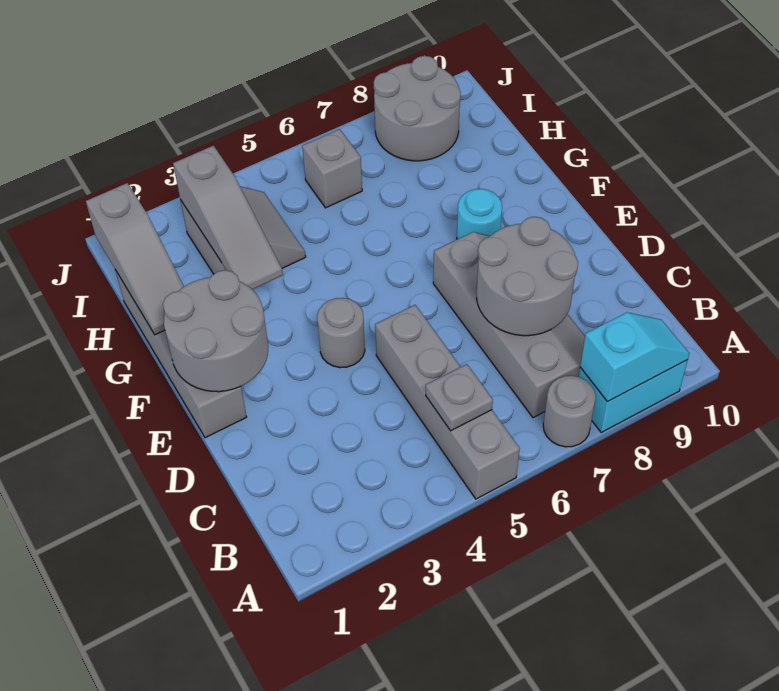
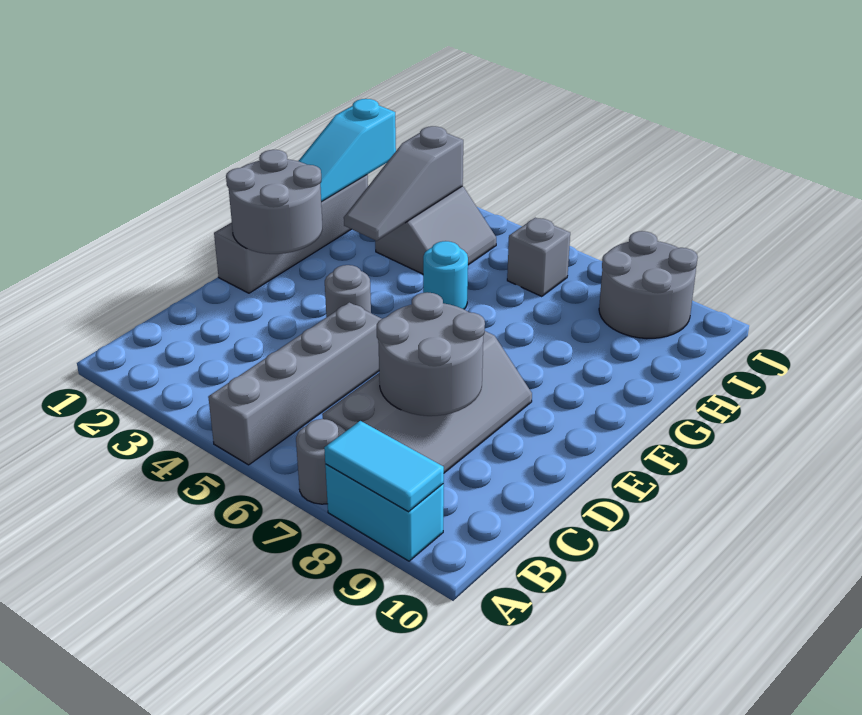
cyan 1x2 slope [580,312,689,402] -> cyan 1x2 tile [324,421,444,512]
grey 1x1 plate [426,364,493,431] -> none
cyan 1x1 round brick [457,189,502,239] -> cyan 1x1 round brick moved to [423,241,468,309]
grey 1x3 slope [86,183,184,335] -> cyan 1x3 slope [299,99,396,202]

